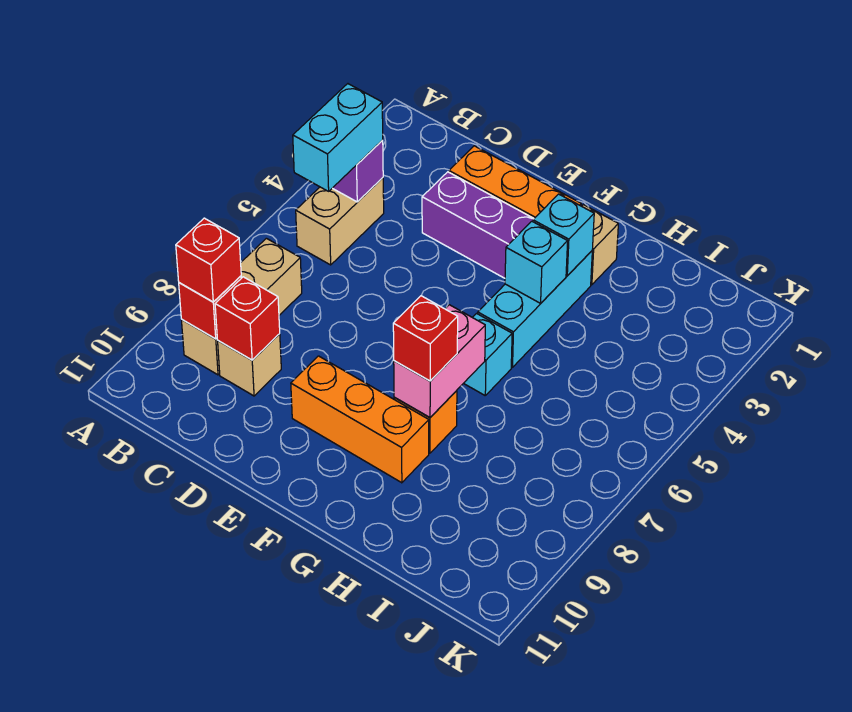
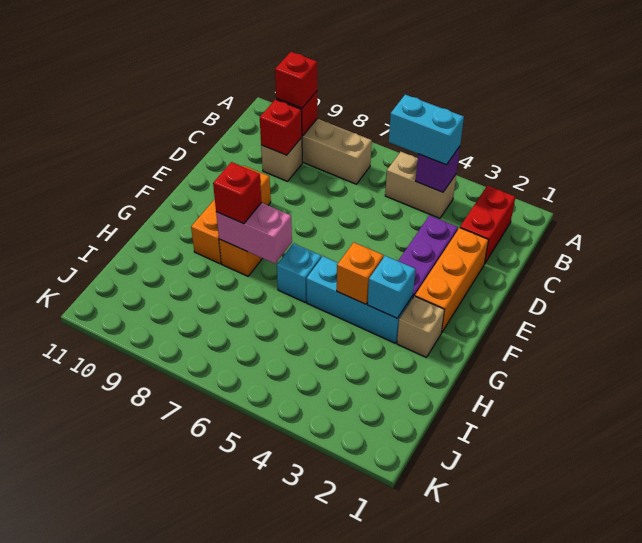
none -> red 1x2 brick [460,186,515,264]
cyan 1x1 brick [505,221,568,303] -> orange 1x1 brick [337,242,383,304]

